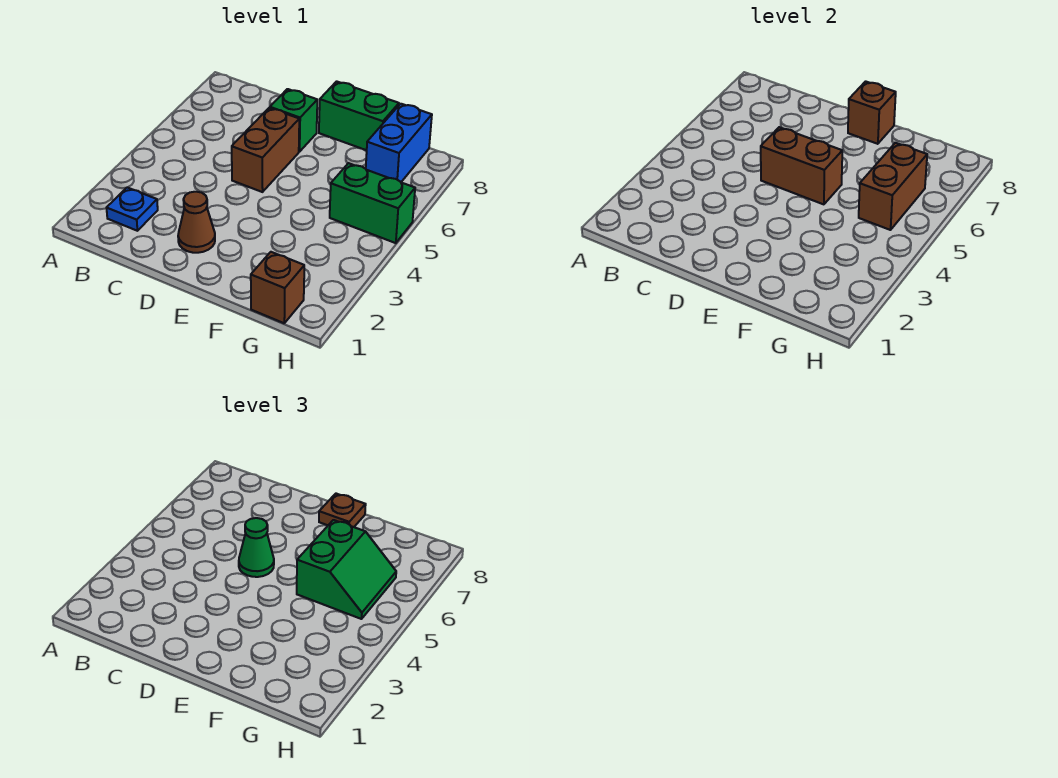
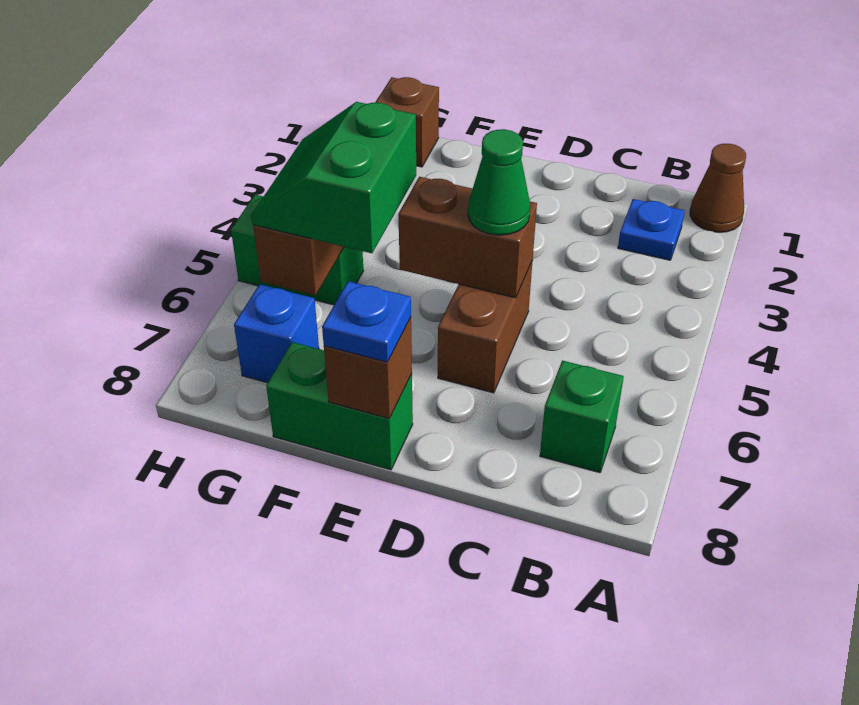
brown 1x1 cone [178,192,215,253] -> brown 1x1 cone moved to [690,144,746,232]
green 1x1 brick [270,89,317,152] -> green 1x1 brick moved to [540,361,624,473]
brown 1x1 plate [319,494,366,527] -> blue 1x1 plate [322,281,411,362]
blue 1x2 brick [366,104,432,182] -> blue 1x1 brick [234,284,319,383]

